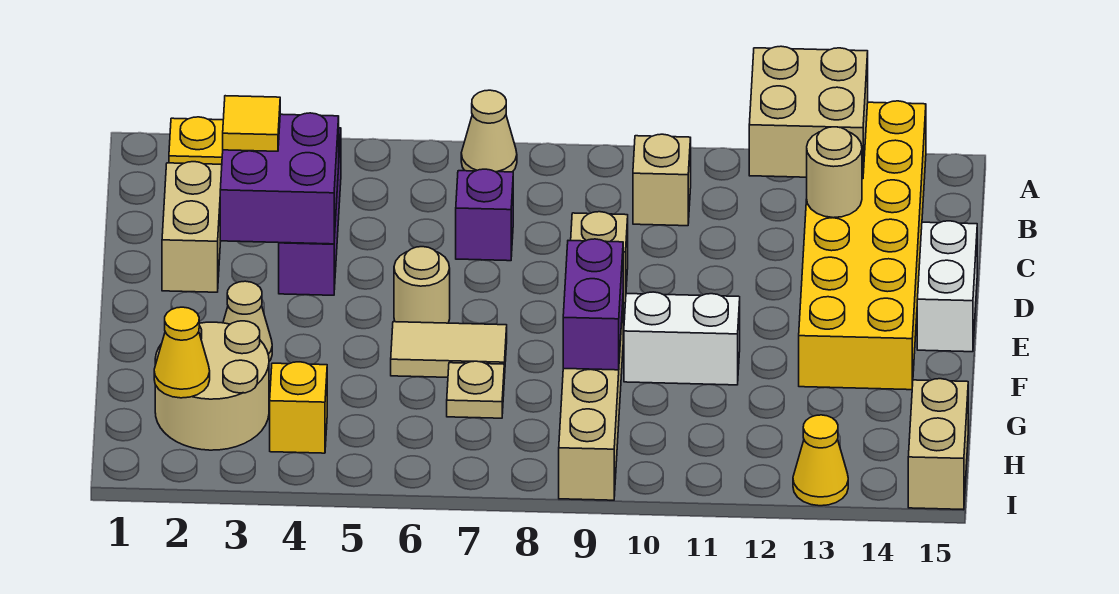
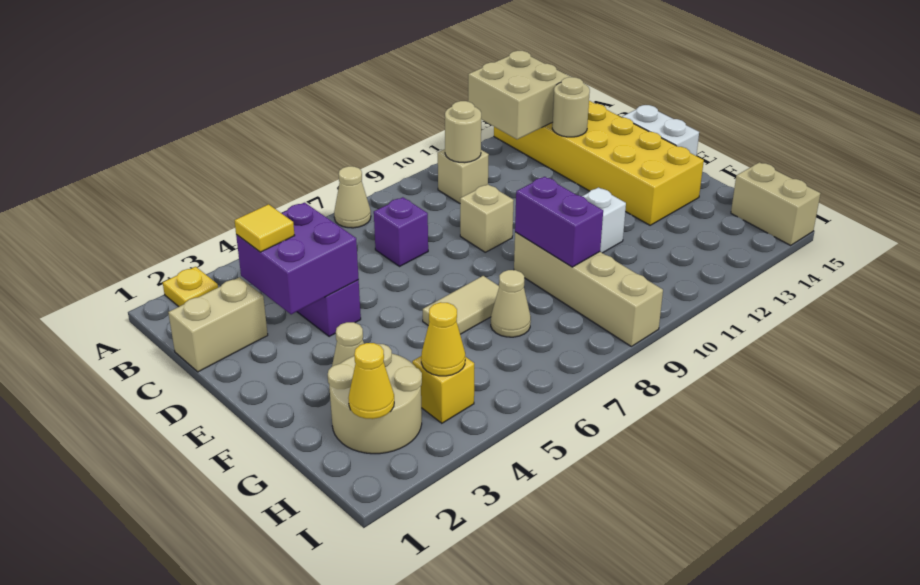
tan 1x2 brick [162,162,222,292] -> tan 1x2 brick turned to [168,277,268,372]
tan 1x1 round brick [394,247,450,323] -> tan 1x1 round brick moved to [445,101,481,163]
tan 1x1 plate [447,361,504,418] -> tan 1x1 cone [491,270,531,337]
yellow 1x1 cone [793,415,848,506] -> yellow 1x1 cone moved to [421,302,465,376]

